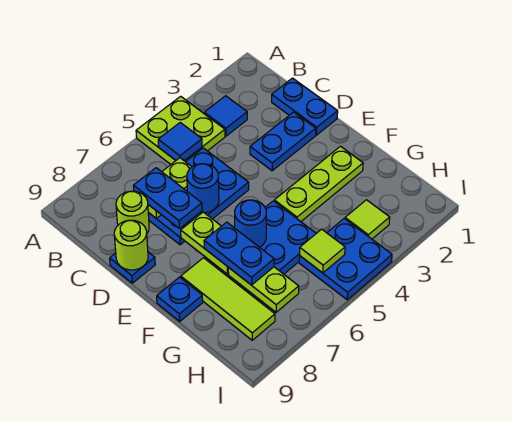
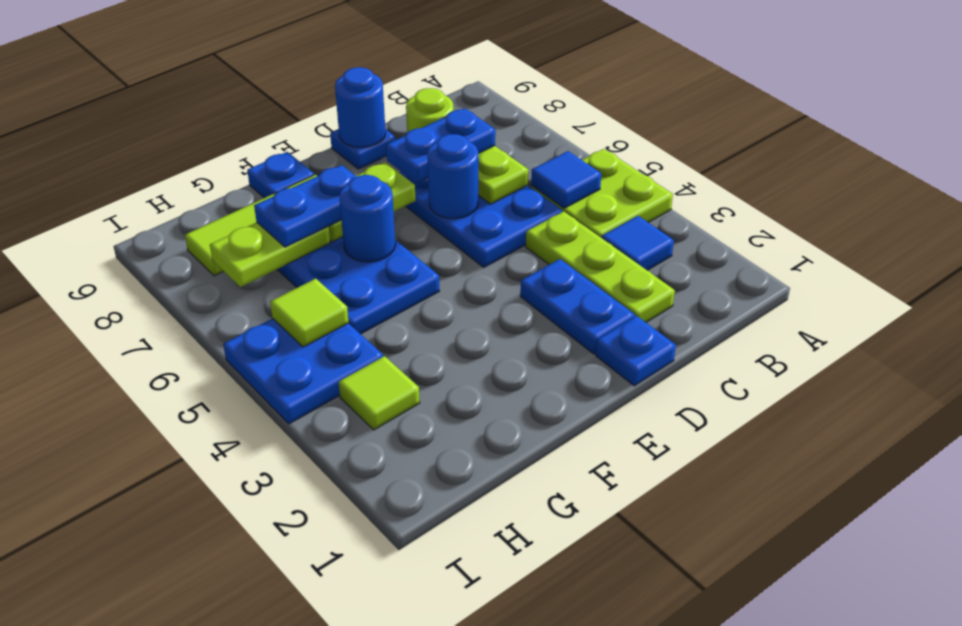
blue 1x2 plate [272,78,338,135] -> blue 1x1 plate [596,316,676,386]
lime 1x1 round brick [114,220,148,270] -> blue 1x1 round brick [335,67,386,147]
lime 1x3 plate [274,146,363,221] -> lime 1x3 plate moved to [526,211,675,322]

